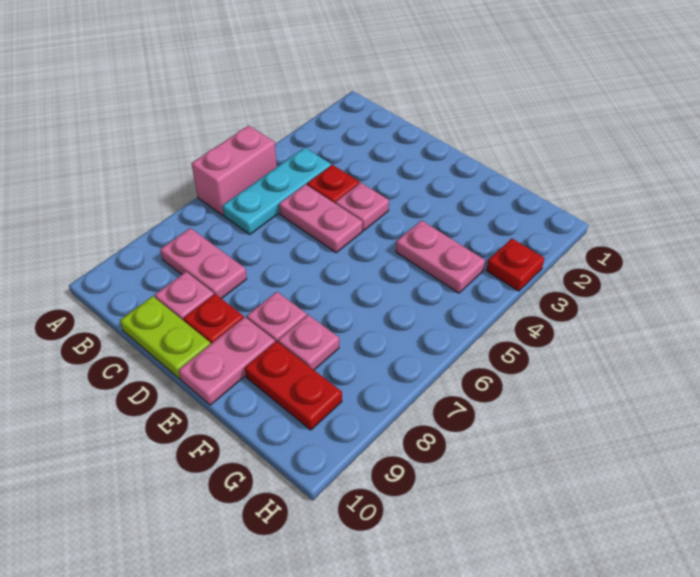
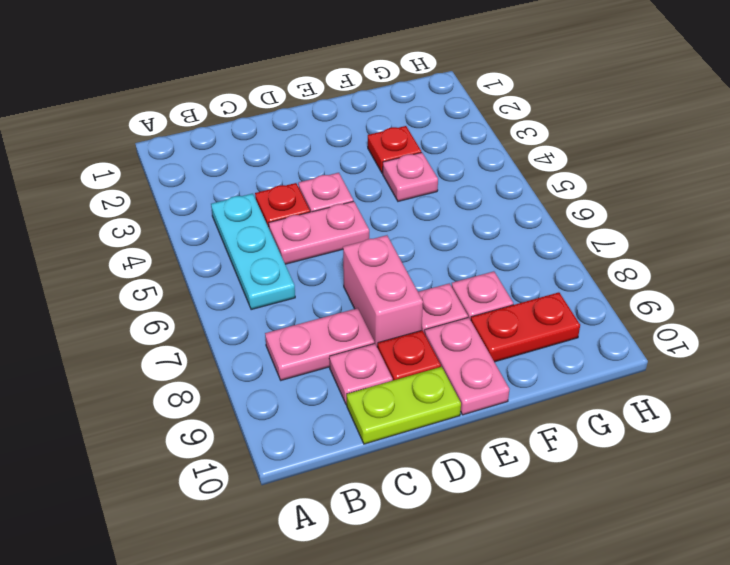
pink 1x2 brick [191,126,277,215] -> pink 1x2 brick moved to [343,235,423,346]
pink 1x2 plate [396,220,485,293] -> pink 1x1 plate [383,152,438,201]
red 1x1 plate [486,239,544,291] -> red 1x1 plate moved to [368,126,421,173]

